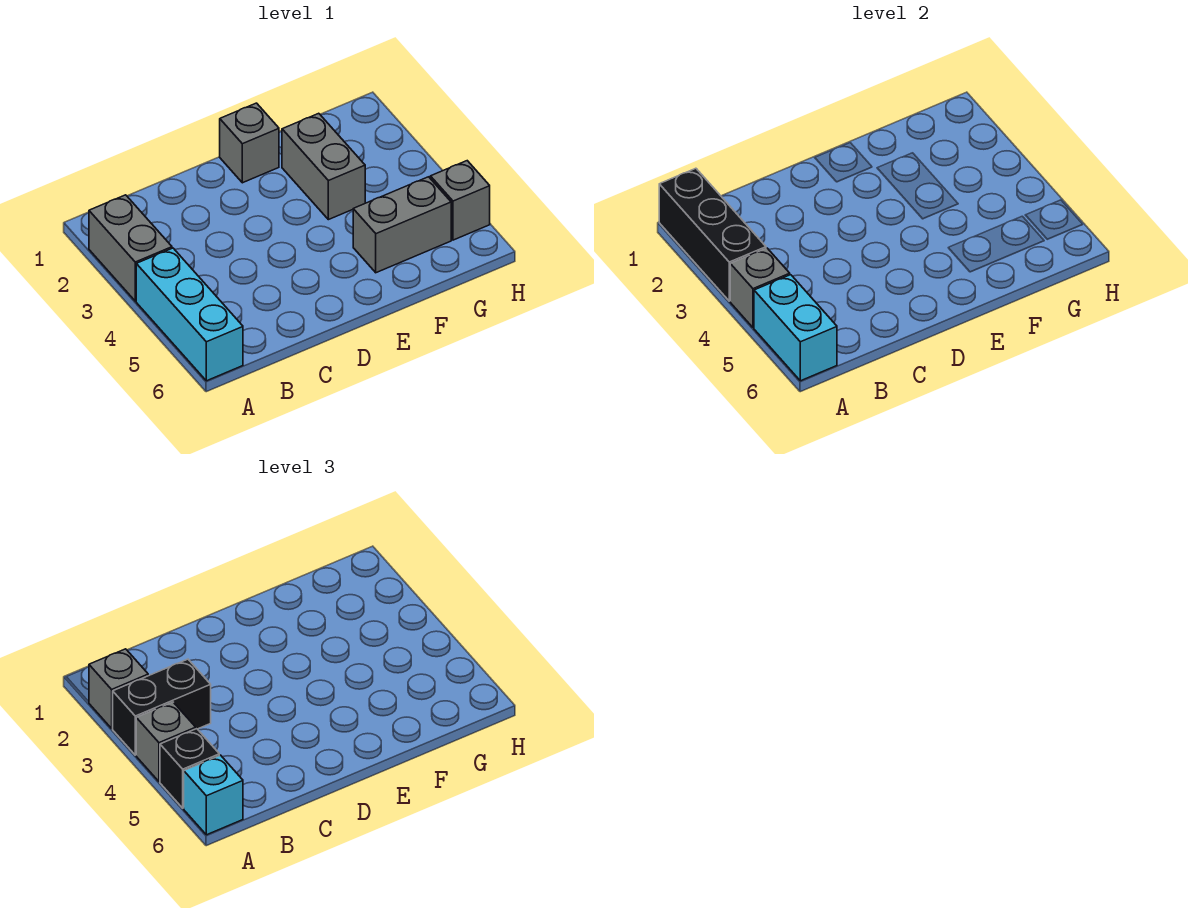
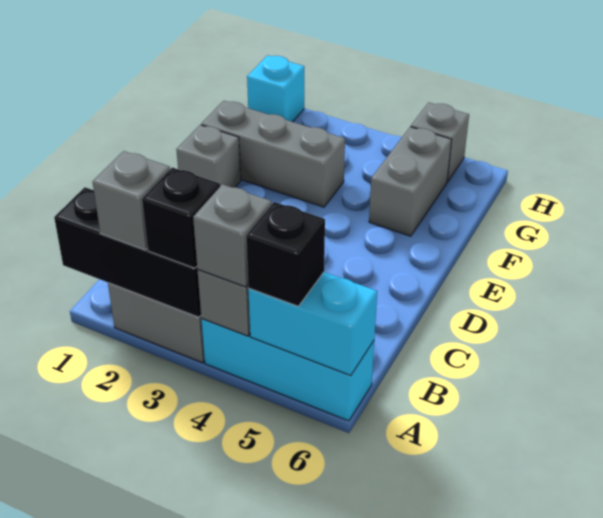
black 1x2 brick [112,659,211,755] -> black 1x1 brick [142,167,220,268]
cyan 1x1 brick [184,755,243,835] -> cyan 1x1 brick moved to [247,55,304,122]
grey 1x2 brick [282,113,365,220] -> grey 1x3 brick [201,101,345,207]

